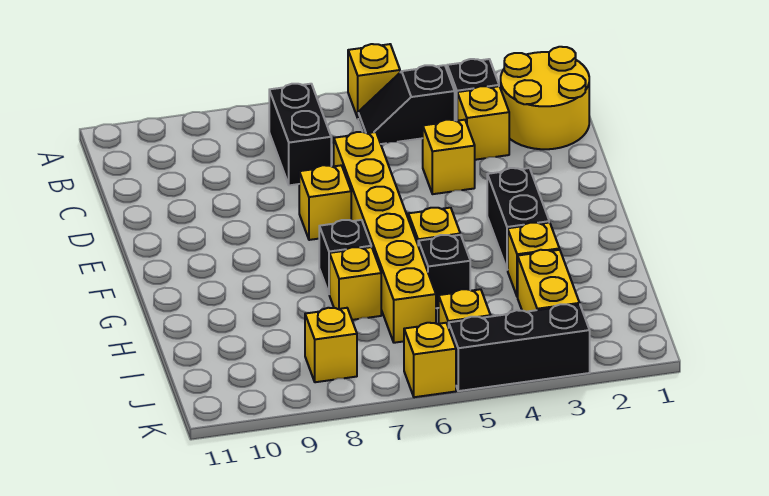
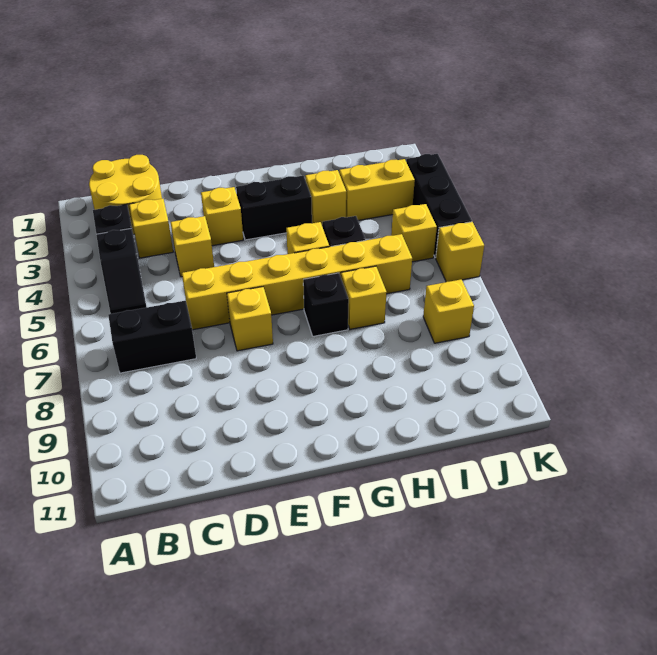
yellow 1x1 brick [348,44,400,118] -> yellow 1x1 brick moved to [201,187,243,246]

